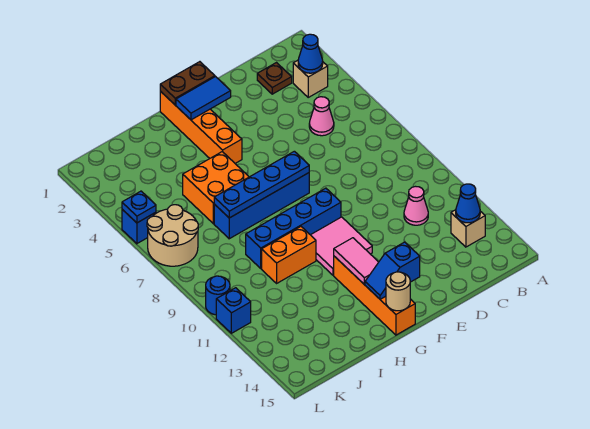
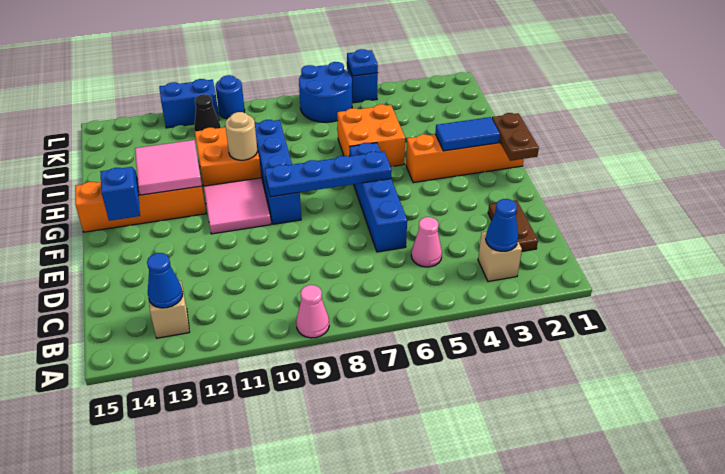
brown 1x1 plate [257,63,292,94] -> brown 1x2 plate [488,200,538,251]
pink 1x1 cone [404,186,428,225] -> pink 1x1 cone moved to [296,285,329,338]
blue 1x2 tile [176,77,231,120] -> blue 1x2 tile turned to [435,117,500,151]
blue 1x4 brick [214,173,309,239] -> blue 1x4 brick moved to [350,143,407,252]
blue 1x4 plate [214,151,309,218] -> blue 1x4 plate turned to [265,151,392,197]
pink 1x2 tile [334,238,378,284] -> pink 2x2 tile [135,140,202,195]
tan 1x1 round brick [386,272,410,311] -> tan 1x1 round brick moved to [225,112,257,160]
orange 1x2 brick [262,227,316,283] -> orange 2x2 brick [195,127,261,186]
tan 2x2 round brick [147,205,198,266] -> blue 2x2 round brick [299,62,352,122]
none -> black 1x1 cone [194,94,221,131]
blue 1x1 brick [216,288,251,333] -> blue 1x2 brick [159,79,219,128]

